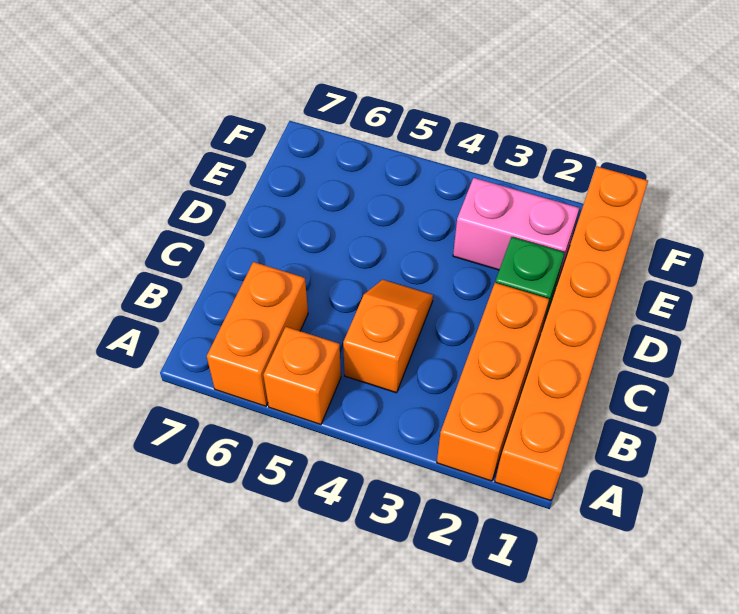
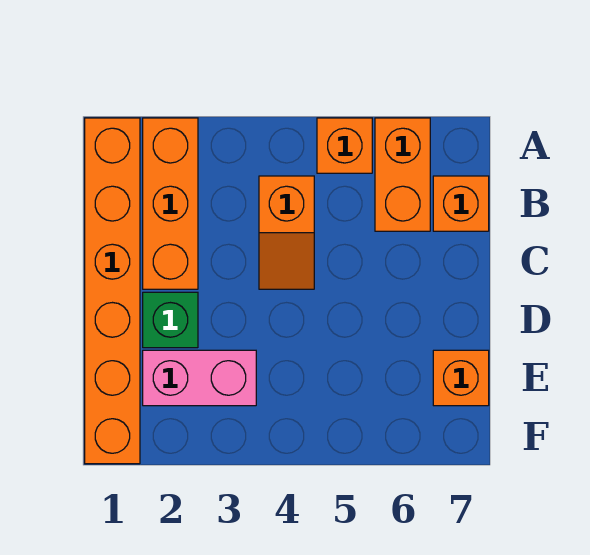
none -> orange 1x1 brick [433,176,489,231]
none -> orange 1x1 brick [433,350,489,406]

